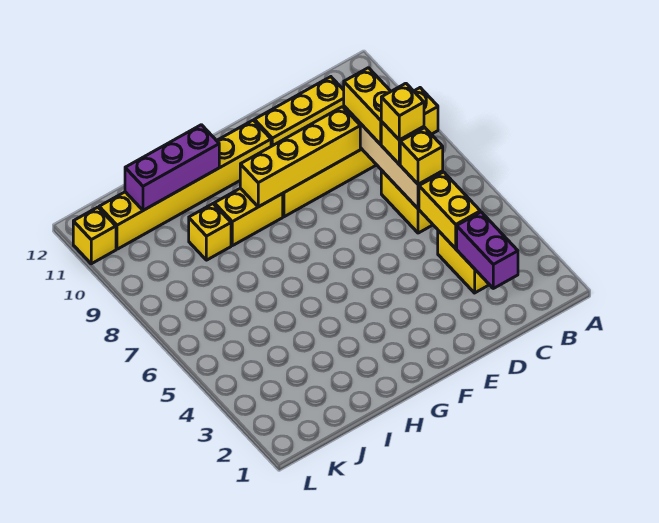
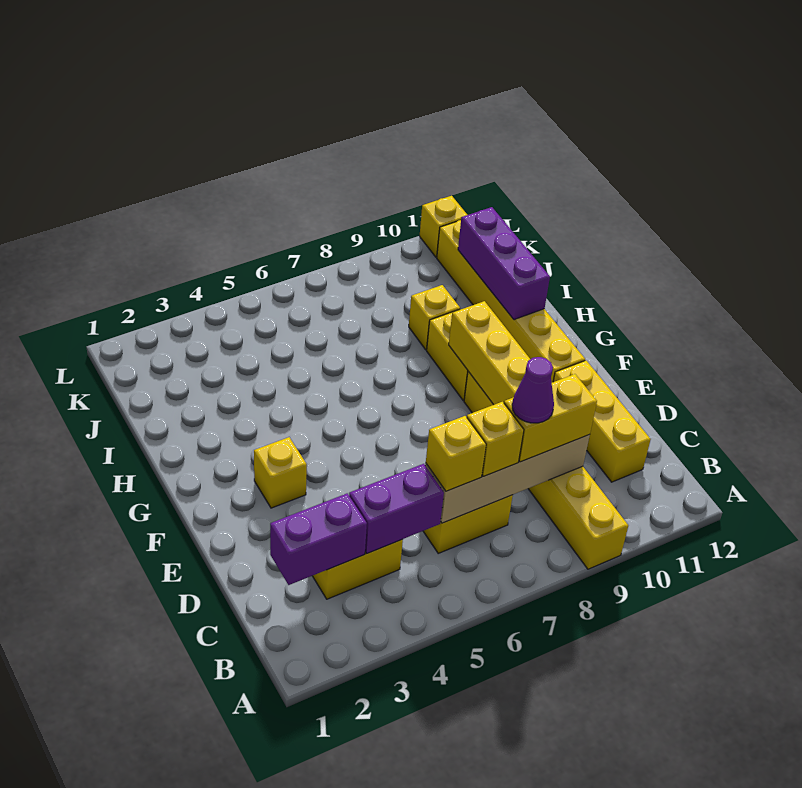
yellow 1x2 brick [419,172,480,249] -> purple 1x2 brick [349,464,444,553]
yellow 1x1 brick [381,83,424,140] -> yellow 1x1 brick moved to [254,437,307,508]
none -> purple 1x1 cone [512,357,554,423]

